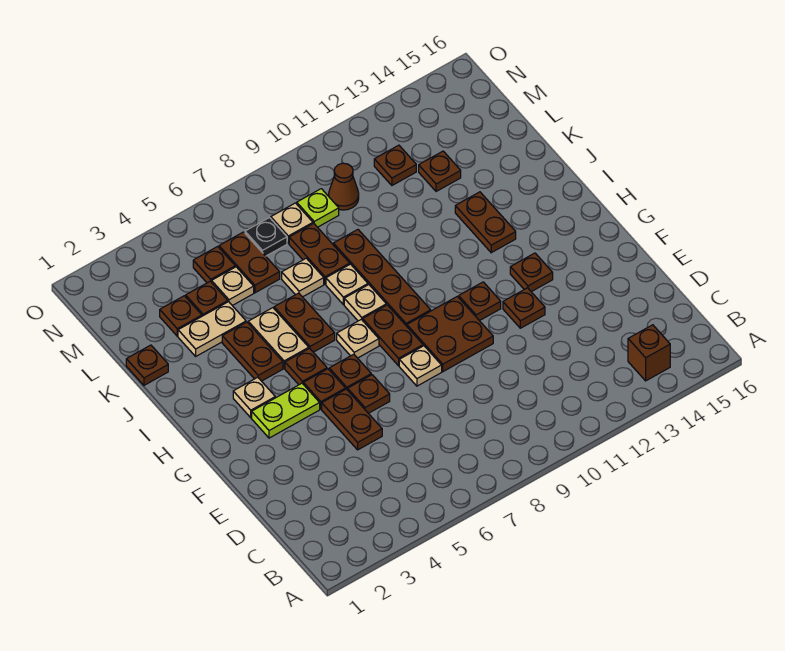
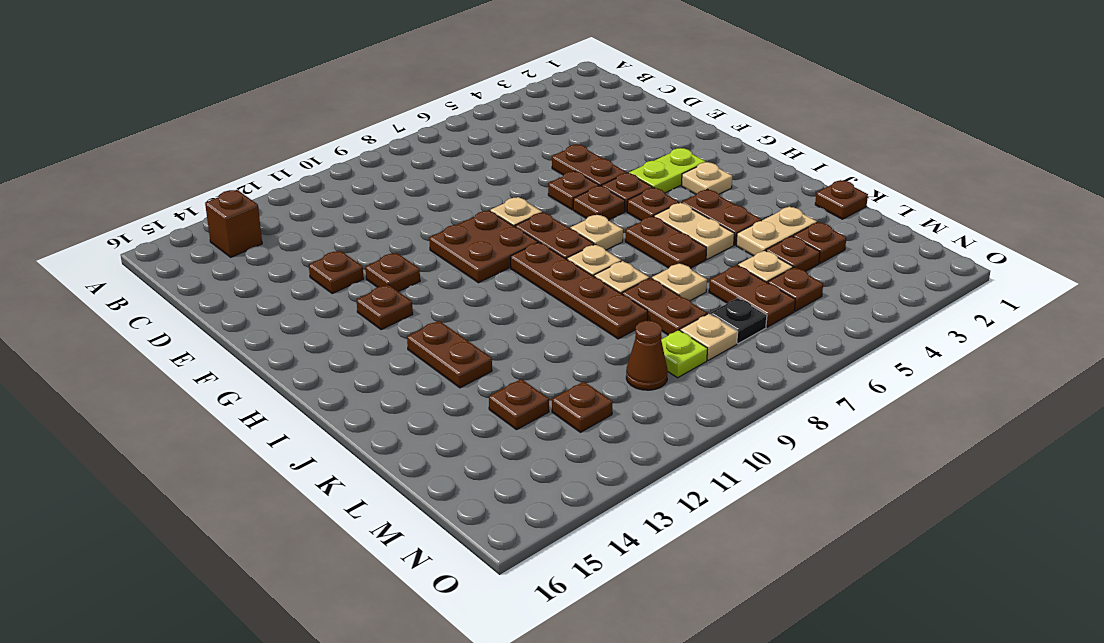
brown 1x1 plate [459,282,501,321] -> brown 1x1 plate moved to [309,251,364,293]

